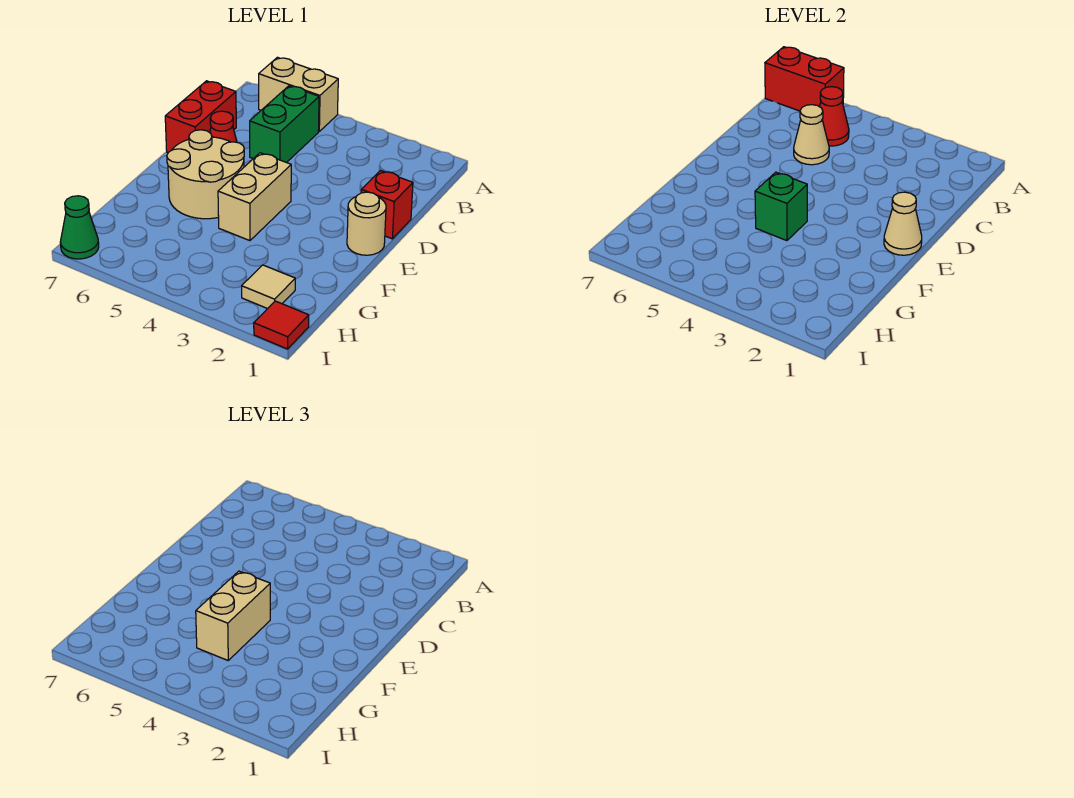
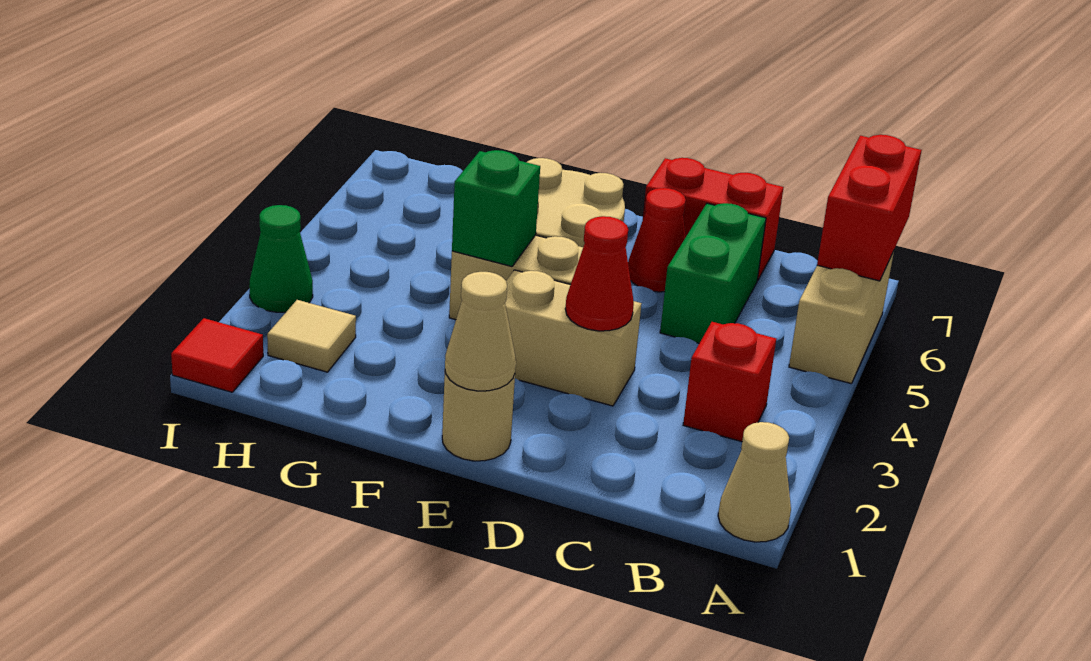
green 1x2 brick [250,86,319,163] -> green 1x2 brick turned to [660,203,766,343]
red 1x1 cone [820,87,849,146] -> red 1x1 cone moved to [565,216,634,331]
tan 1x1 cone [794,105,829,165] -> tan 1x1 cone moved to [718,422,791,542]
red 1x1 brick [361,171,413,239] -> red 1x1 brick moved to [683,322,776,442]
tan 1x2 brick [196,571,270,660] -> tan 1x2 brick moved to [505,270,641,406]
green 1x1 cone [60,196,99,259] -> green 1x1 cone moved to [249,205,313,312]

